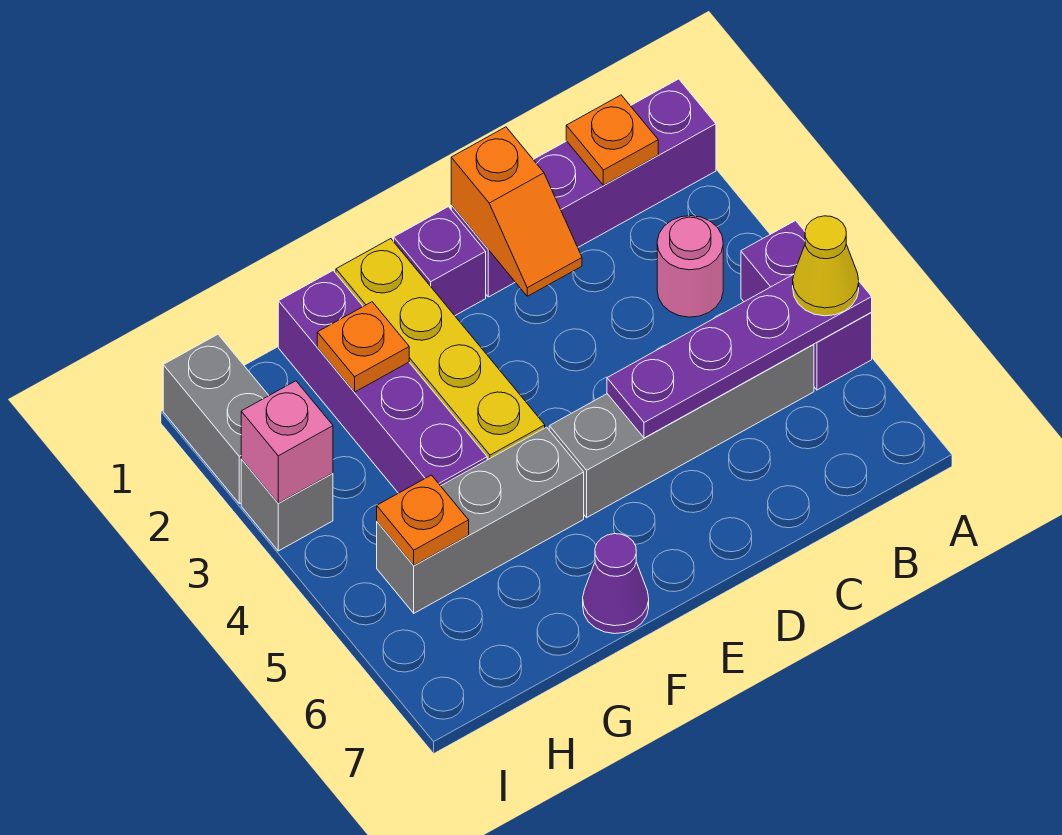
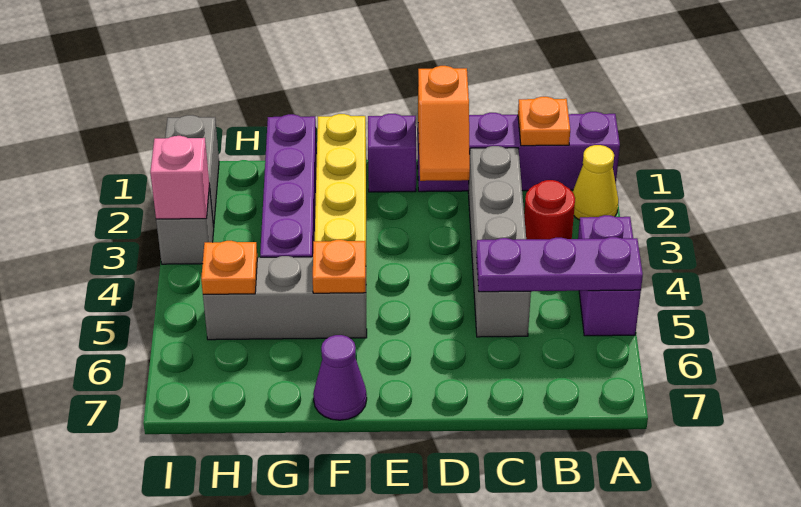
purple 1x4 plate [607,274,872,438] -> purple 1x3 plate [476,237,643,292]
yellow 1x1 cone [793,216,859,316] -> yellow 1x1 cone moved to [573,145,618,220]
pink 1x1 round brick [657,216,723,317] -> red 1x1 round brick [524,180,575,239]
grey 1x4 brick [549,344,814,518] -> grey 1x4 brick turned to [468,146,531,337]
orange 1x1 plate [317,302,409,392] -> orange 1x1 plate moved to [313,240,366,293]

